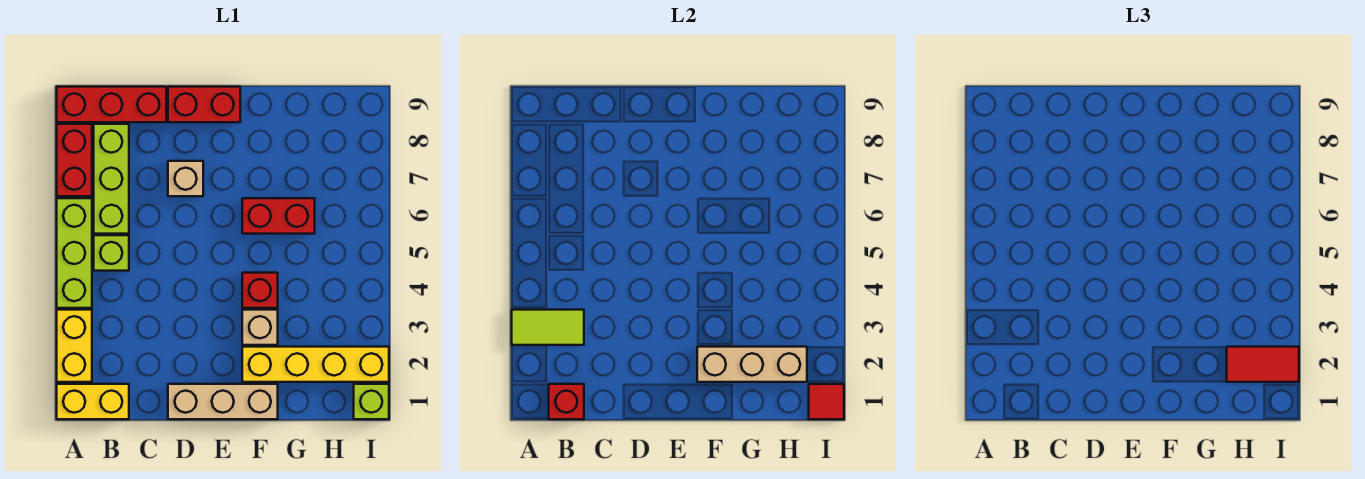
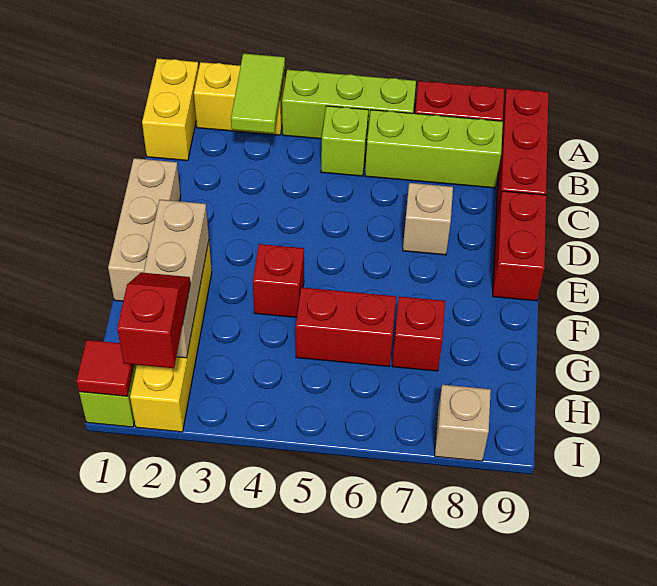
red 1x1 brick [549,384,584,419] -> red 1x1 brick moved to [392,296,445,371]
tan 1x1 brick [242,310,278,345] -> tan 1x1 brick moved to [435,385,491,461]
red 1x2 brick [242,198,315,234] -> red 1x2 brick turned to [296,287,396,366]
red 1x2 tile [1227,347,1299,382] -> red 1x2 slope [117,273,190,368]

